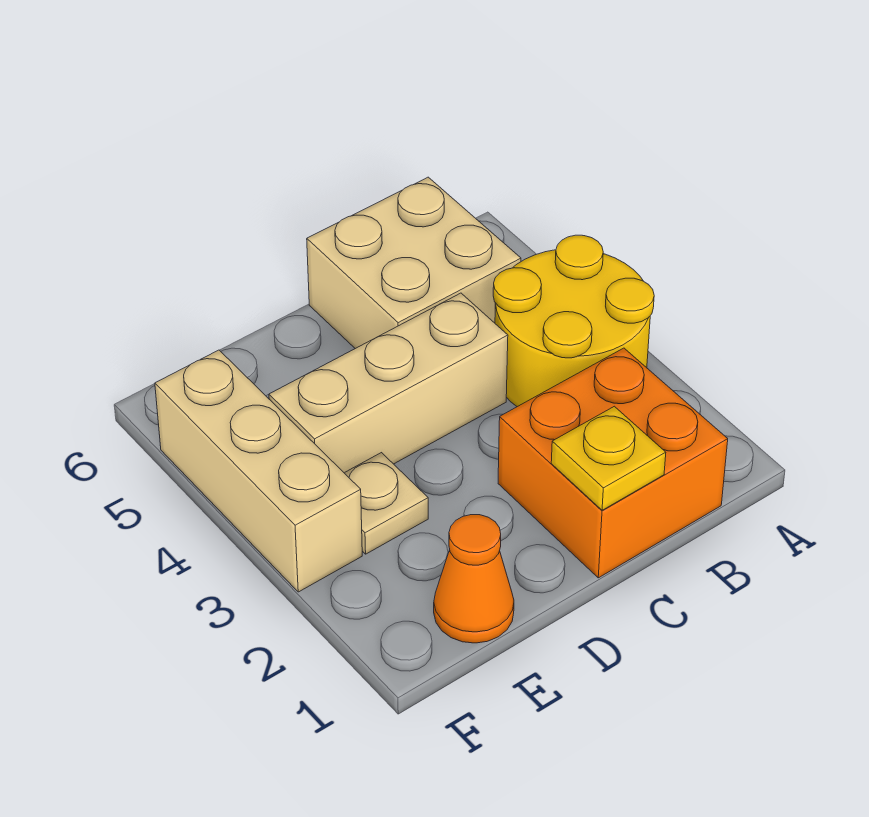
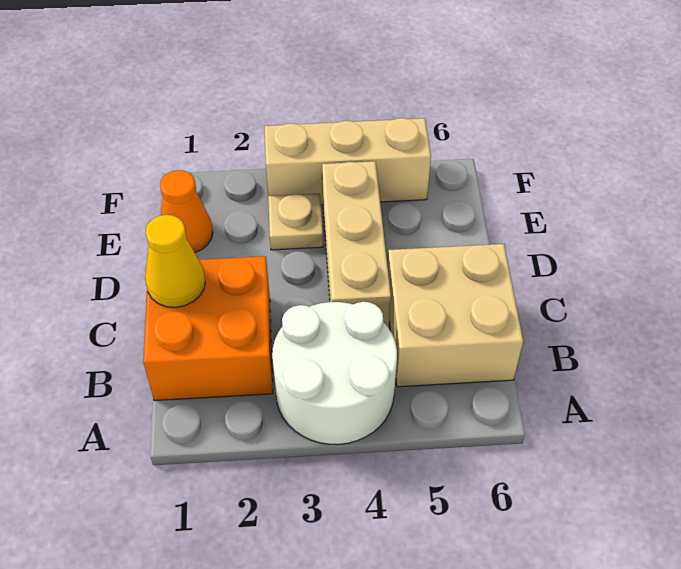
yellow 2x2 round brick [493,235,654,407] -> white 2x2 round brick [272,302,397,444]
yellow 1x1 plate [551,406,666,510] -> yellow 1x1 cone [145,215,205,307]

